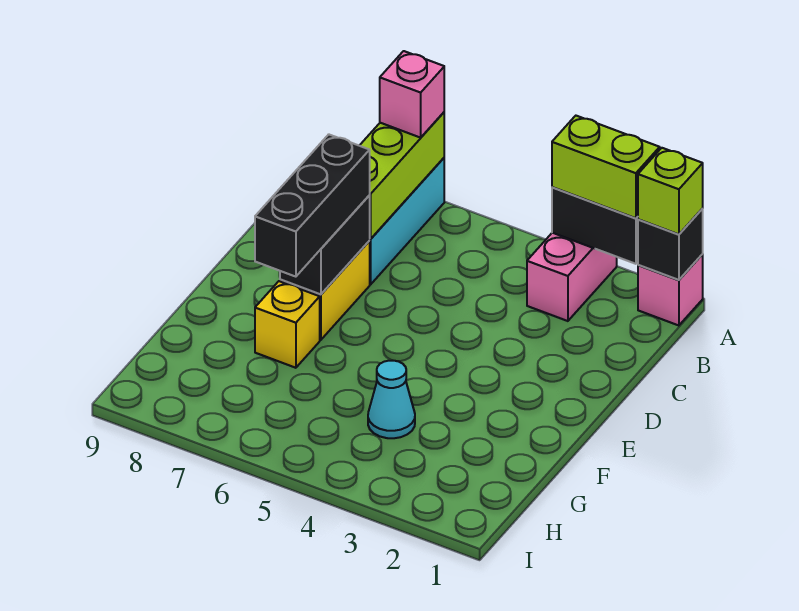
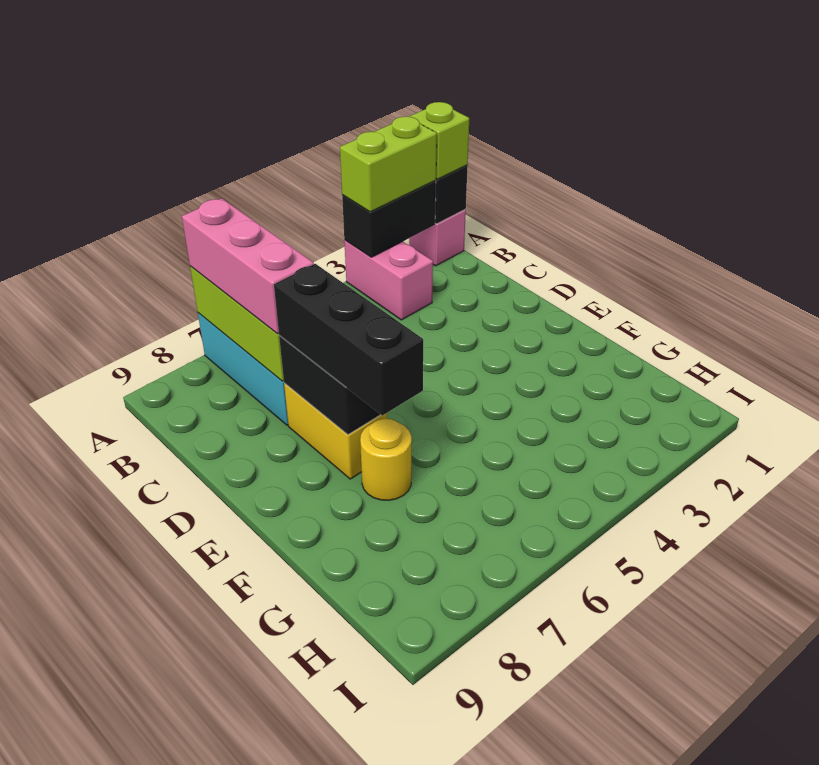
pink 1x1 brick [380,51,444,138] -> pink 1x3 brick [182,199,314,334]
yellow 1x1 brick [255,281,320,368] -> yellow 1x1 round brick [360,419,412,500]
cyan 1x1 cone [368,361,415,438] -> none

